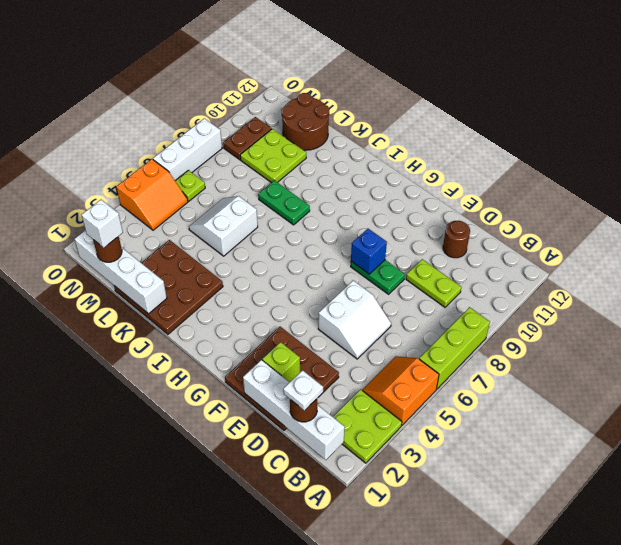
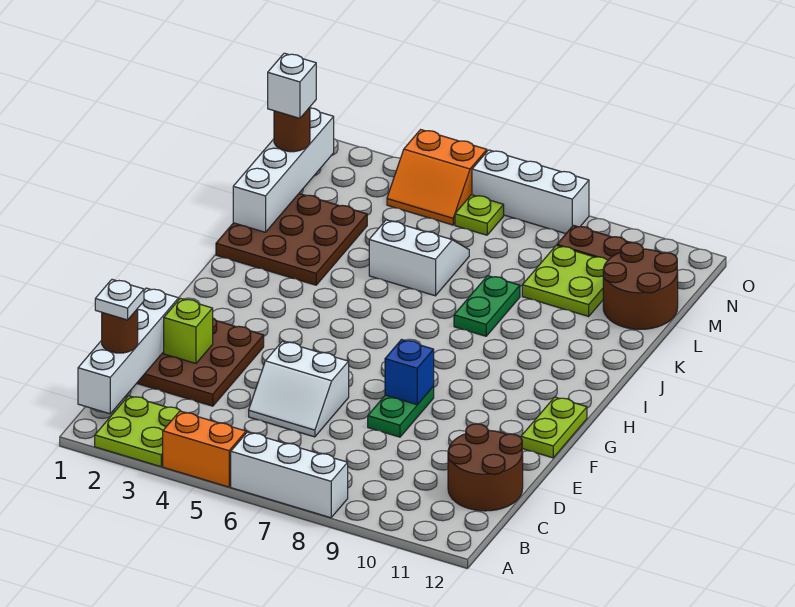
lime 1x3 brick [419,307,490,389] -> white 1x3 brick [231,432,348,518]
lime 1x2 plate [406,259,461,307] -> lime 1x2 plate moved to [521,397,587,458]
brown 1x1 round brick [443,221,470,258] -> brown 2x2 round brick [448,424,523,511]

